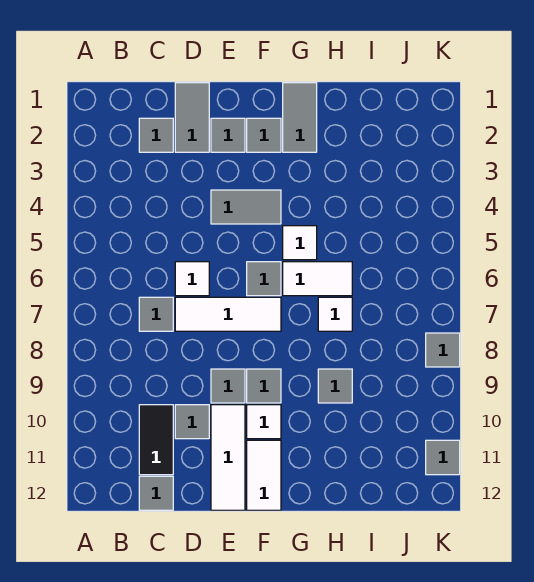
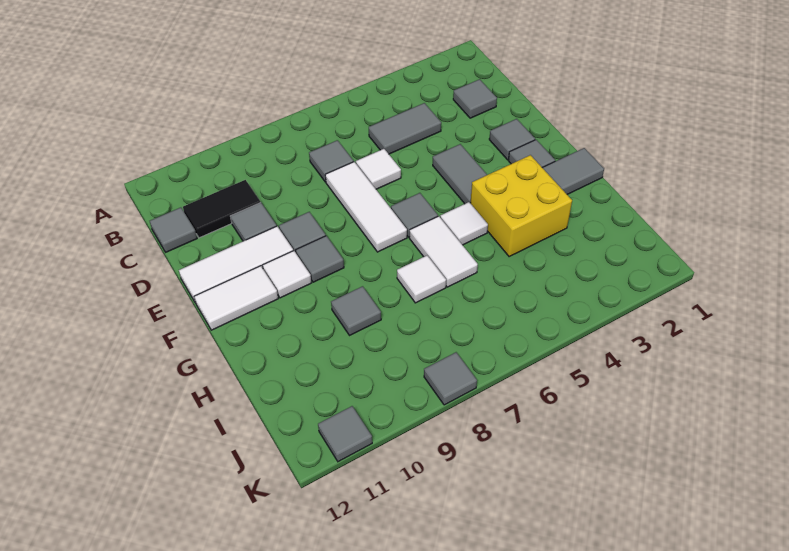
grey 1x2 tile [175,83,209,152] -> grey 1x2 tile moved to [369,103,441,154]
none -> yellow 2x2 brick [471,155,572,257]

